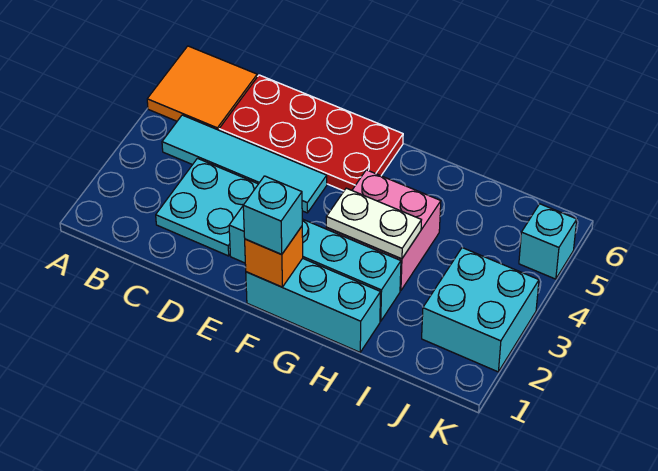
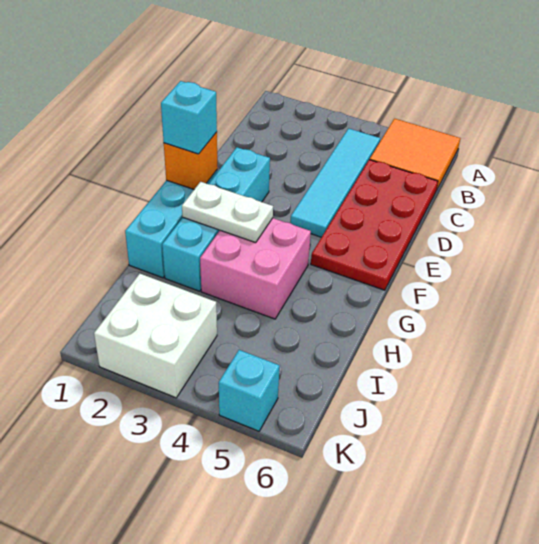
cyan 2x2 plate [156,158,258,256] -> none
white 1x2 plate [326,188,421,259] -> white 1x2 plate turned to [182,182,273,243]
cyan 2x2 brick [422,248,539,372] -> white 2x2 brick [94,274,217,398]

